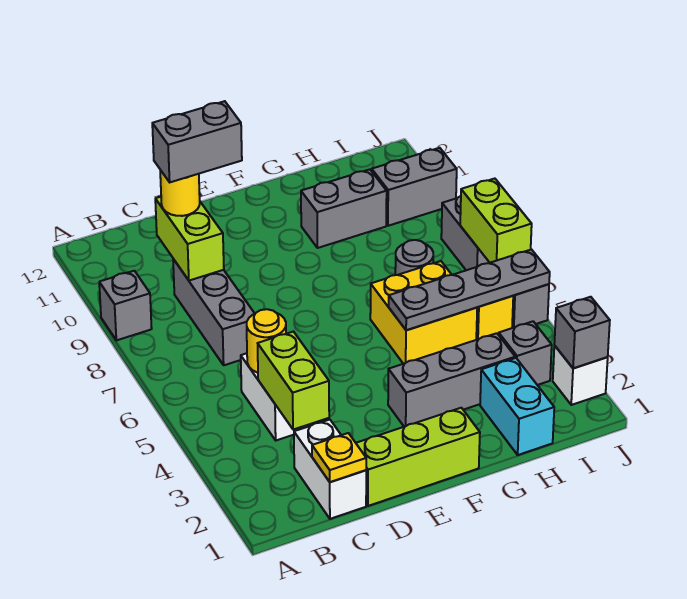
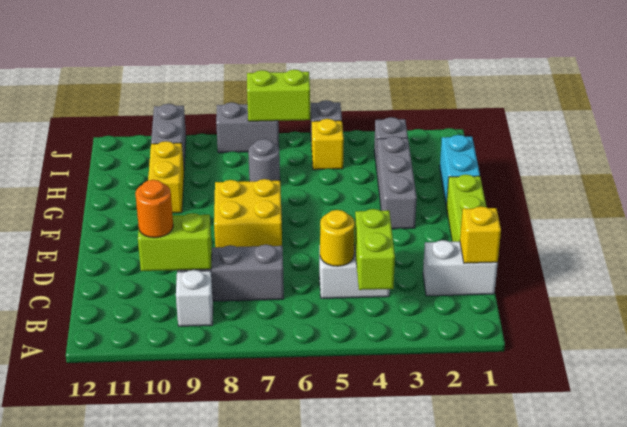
grey 1x1 brick [99,271,152,340] -> none
yellow 1x1 plate [312,433,366,482] -> yellow 1x1 brick [460,206,501,263]
lime 1x2 brick [258,332,329,430] -> lime 1x2 brick turned to [355,209,395,290]
yellow 1x1 round brick [160,170,200,216] -> orange 1x1 round brick [135,180,173,238]
grey 1x2 brick [152,101,242,182] -> none
yellow 2x2 brick [370,261,477,364] -> yellow 2x2 brick moved to [214,179,282,247]
grey 1x4 plate [389,250,550,330] -> none
grey 1x2 brick [301,169,387,248] -> yellow 1x2 brick [148,141,184,213]
cyan 1x2 brick [480,358,554,455] -> cyan 1x2 brick turned to [440,135,480,206]
white 1x1 brick [553,345,608,405] -> white 1x1 brick moved to [176,270,213,326]
grey 1x1 brick [554,297,610,368] -> none

